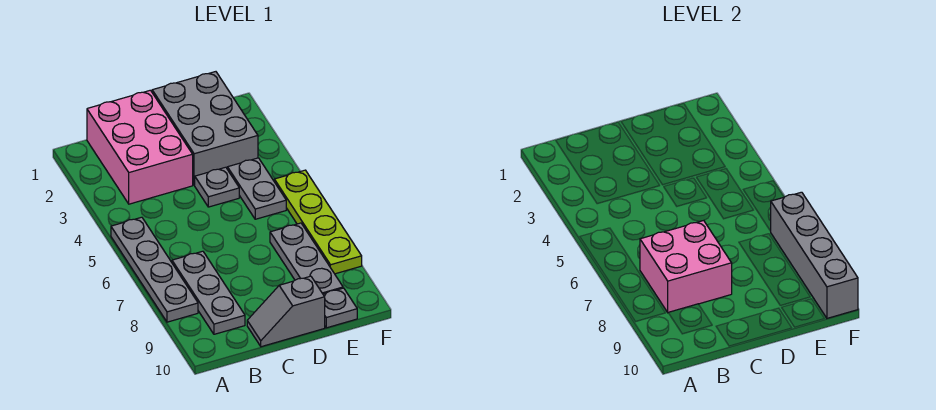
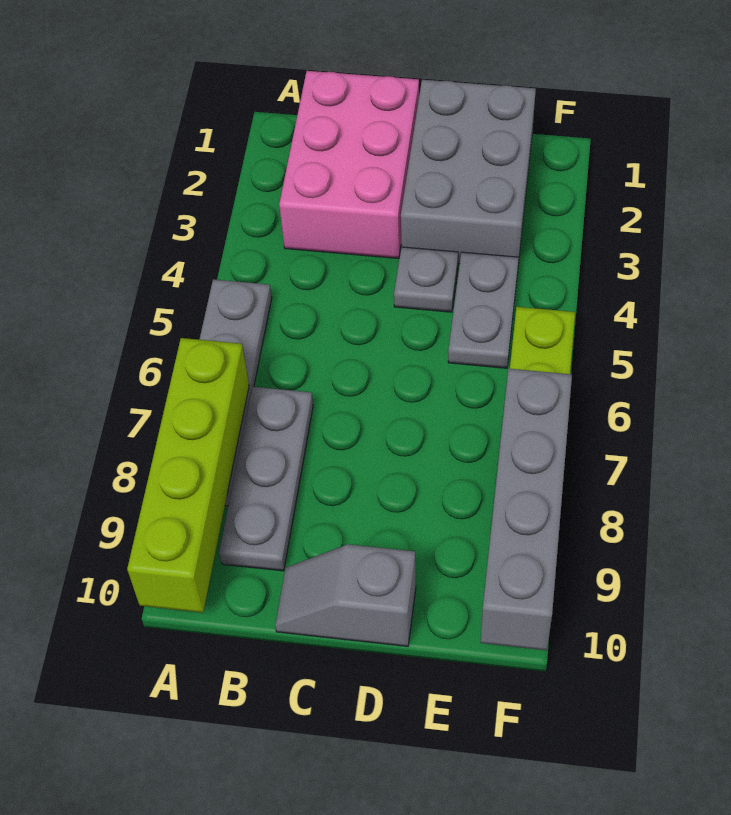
none -> lime 1x4 brick [127,338,249,613]
pink 2x2 brick [640,221,732,312] -> none
grey 1x3 plate [270,223,343,294] -> none
grey 1x1 plate [323,288,357,328] -> none

